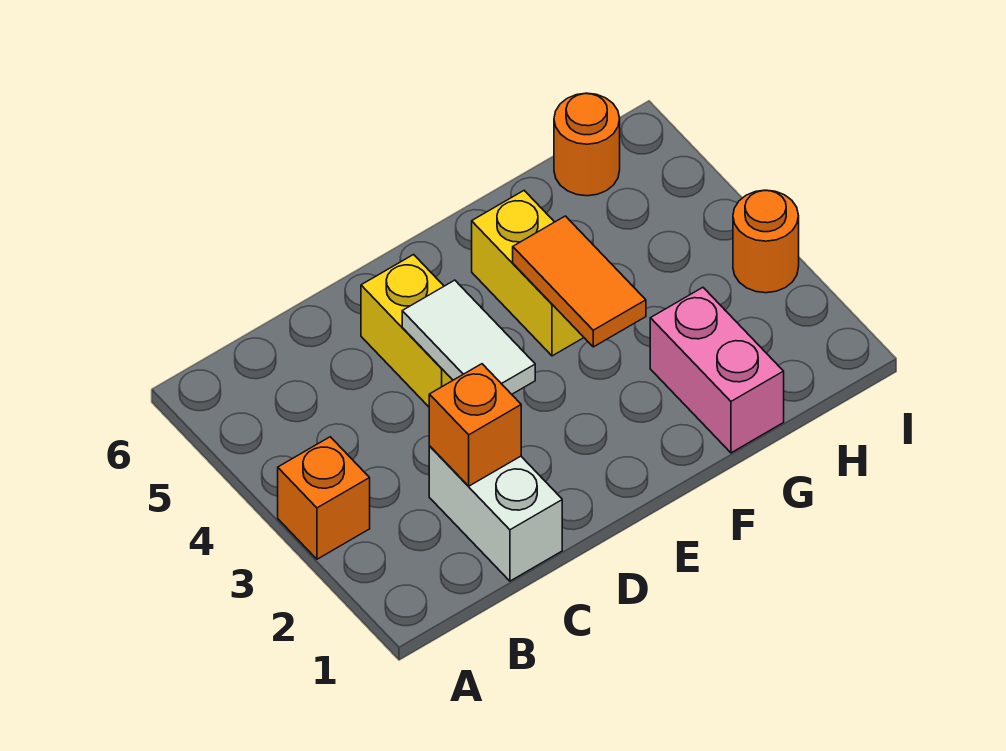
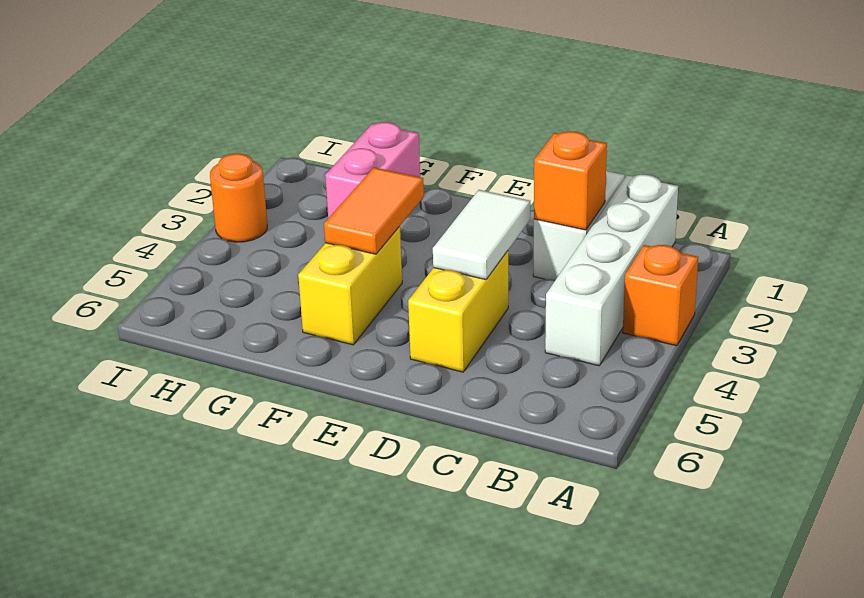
none -> white 1x4 brick [545,175,678,366]
orange 1x1 round brick [554,93,620,196] -> none

